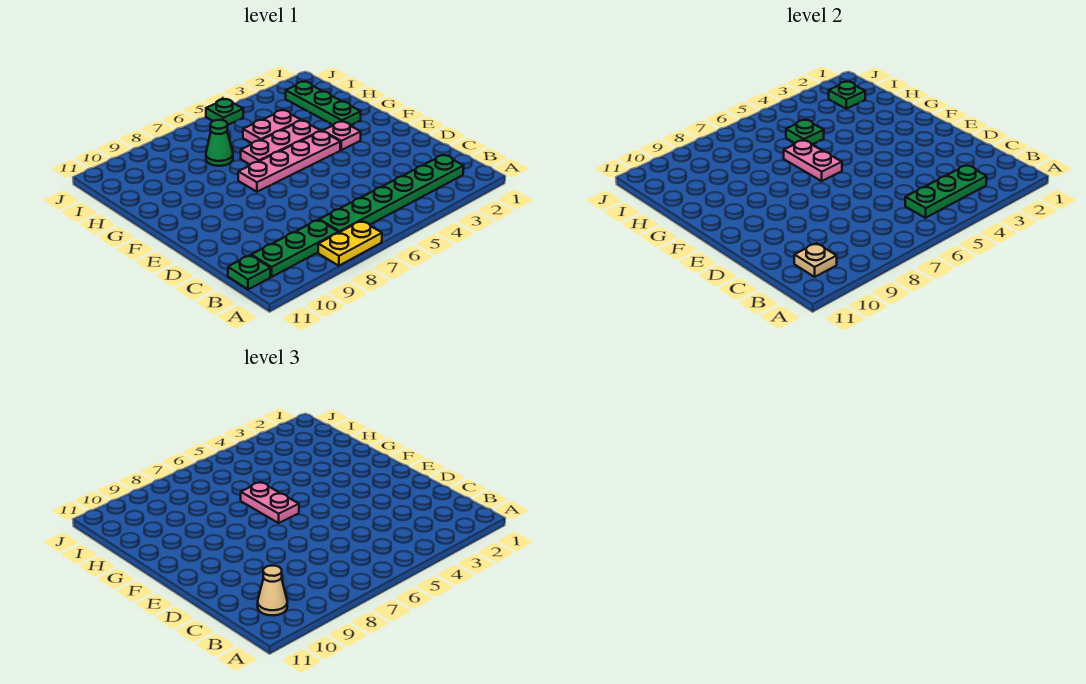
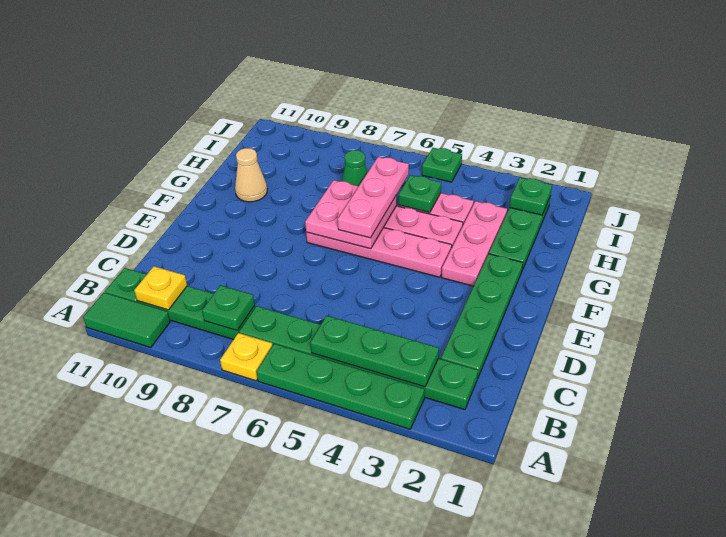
none -> green 1x4 plate [257,344,425,429]
yellow 1x2 plate [318,221,382,266] -> yellow 1x1 plate [220,333,273,381]
none -> green 1x2 tile [83,293,170,348]
none -> green 1x1 plate [202,285,255,330]
tan 1x1 plate [794,243,837,277] -> yellow 1x1 plate [134,266,187,310]
tan 1x1 cone [258,566,287,615] -> tan 1x1 cone moved to [235,148,267,202]
none -> green 1x4 plate [441,254,523,378]
pink 1x1 plate [323,122,361,150] -> pink 1x3 plate [442,201,507,286]
pink 1x2 plate [784,140,842,181] -> pink 2x2 plate [305,180,396,249]
pink 1x2 plate [241,482,299,523] -> pink 1x3 plate [338,157,409,238]

